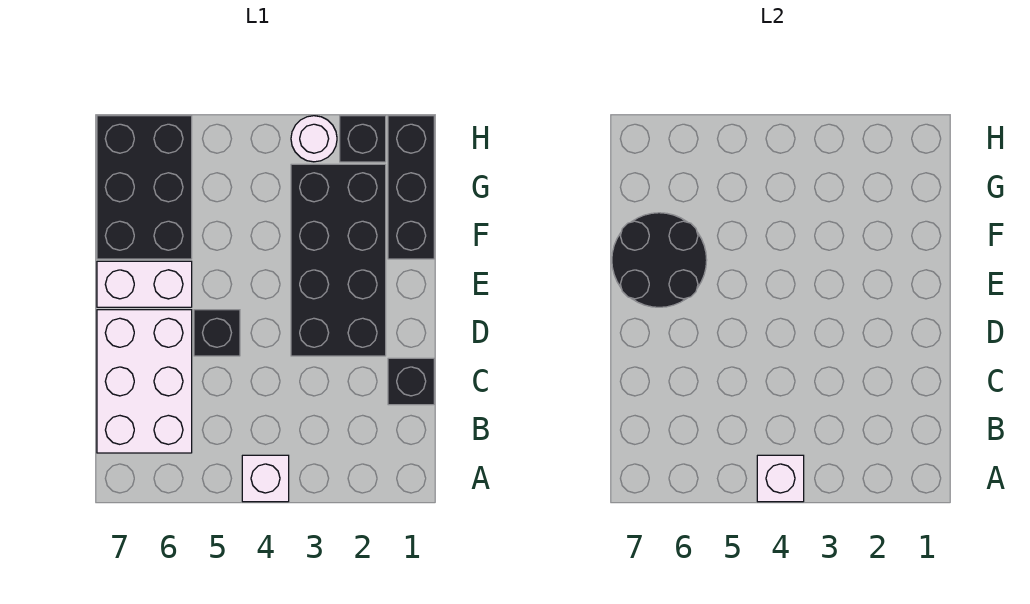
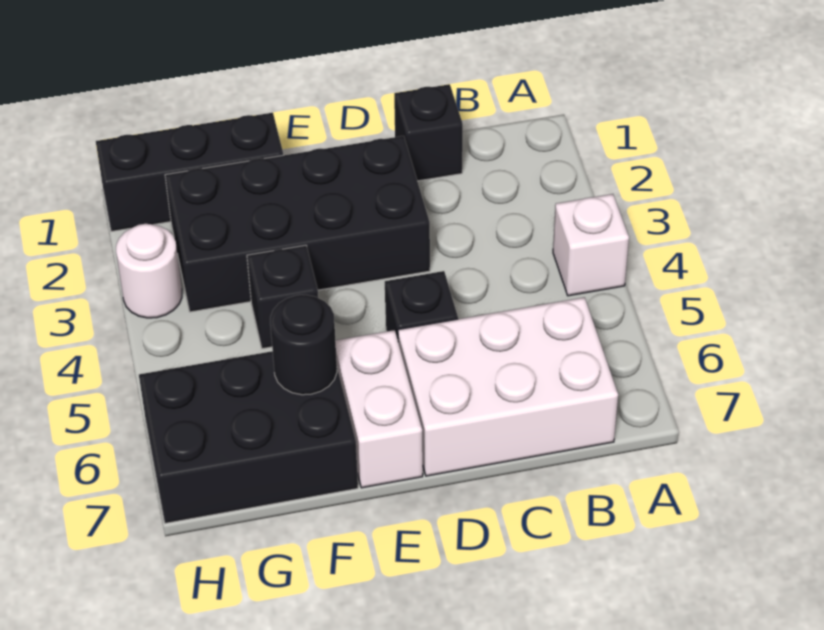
white 1x1 brick [757,455,804,502] -> none
black 2x2 round brick [612,213,707,307] -> black 1x1 round brick [270,295,337,395]
black 1x1 brick [340,116,386,162] -> black 1x1 brick moved to [247,245,318,349]

